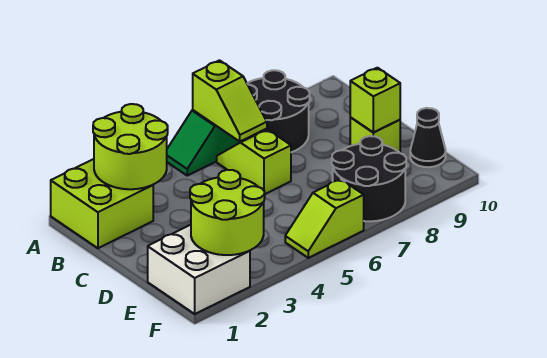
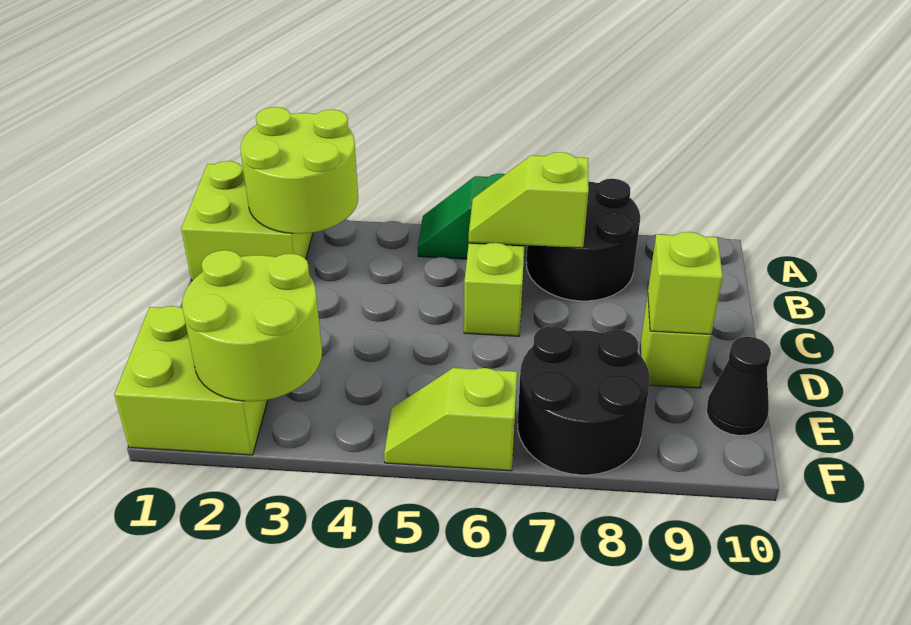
lime 1x2 slope [193,60,267,141] -> lime 1x2 slope turned to [469,152,589,248]
white 2x2 brick [148,225,250,314] -> lime 2x2 brick [114,306,268,455]

